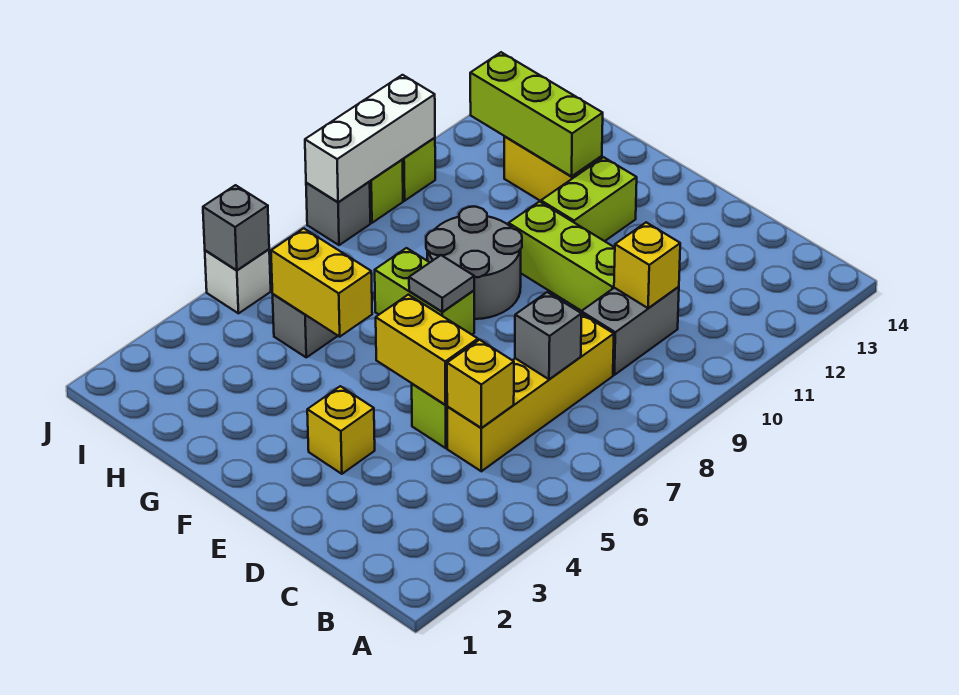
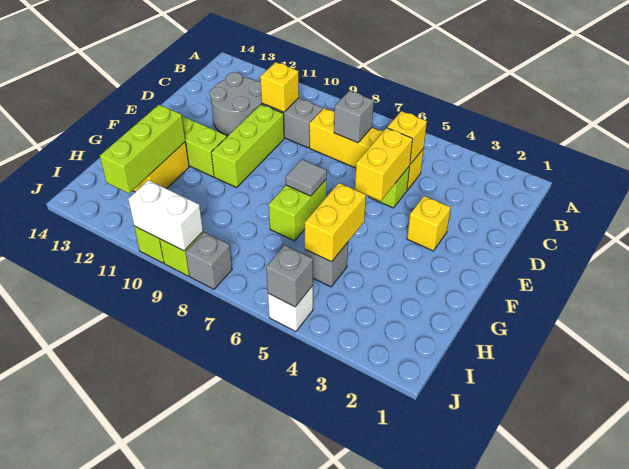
grey 2x2 round brick [426,207,522,319] -> grey 2x2 round brick moved to [210,72,262,136]
white 1x3 brick [305,75,435,202] -> white 1x2 brick [128,180,203,251]

